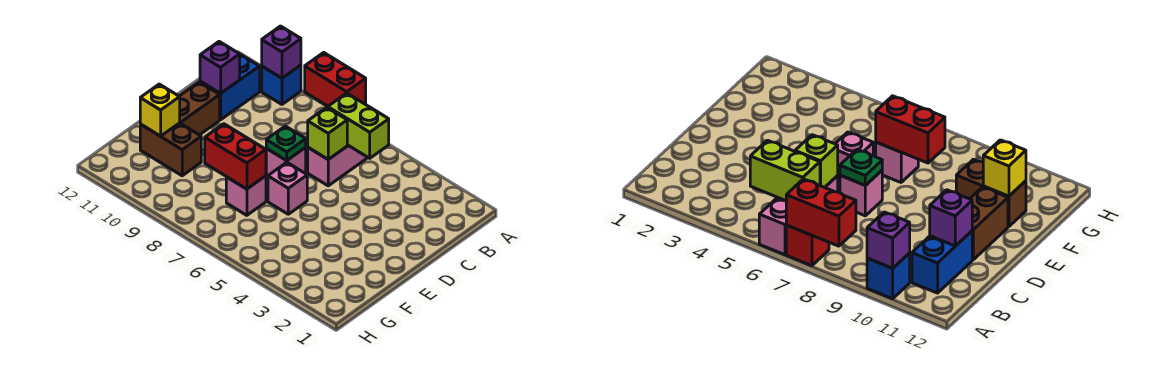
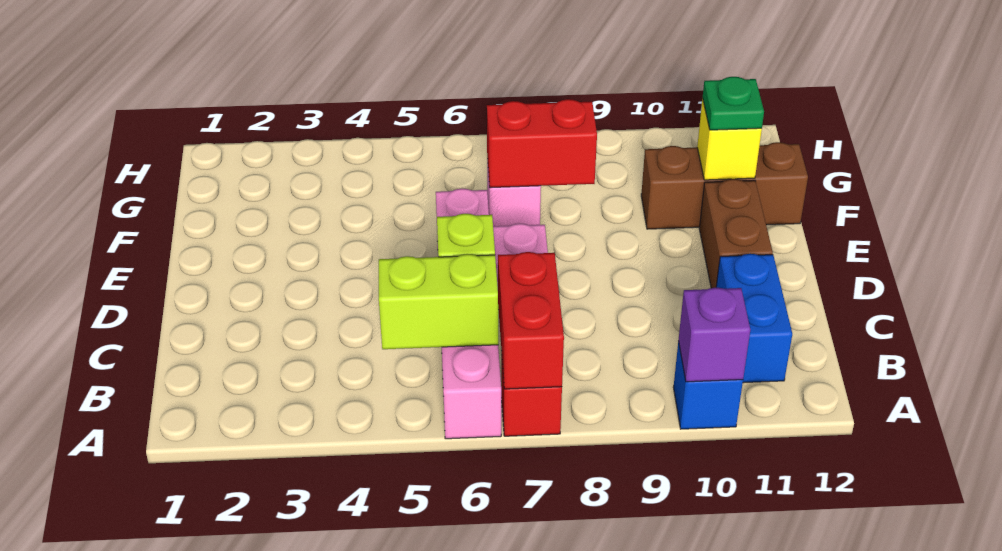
red 1x2 brick [305,53,366,106] -> red 1x2 brick turned to [498,252,564,389]
purple 1x1 brick [200,42,240,94] -> none
green 1x1 plate [266,126,306,160] -> green 1x1 plate moved to [703,77,764,130]
brown 1x2 brick [140,123,201,176] -> brown 1x3 brick [641,142,808,229]

